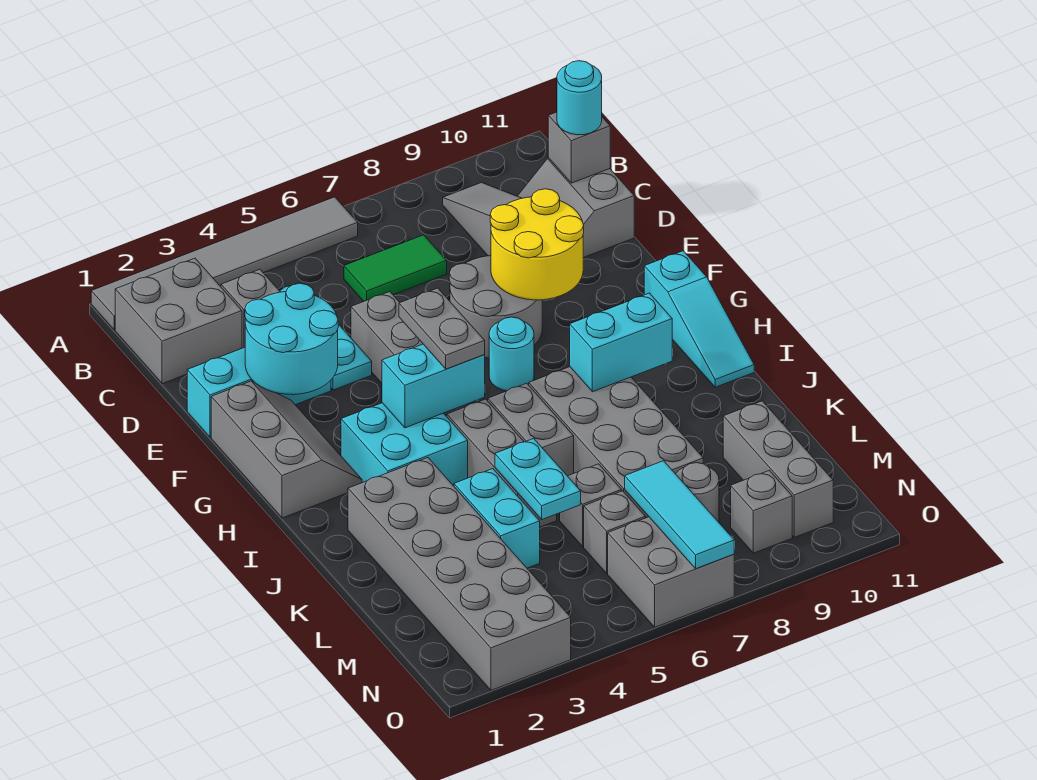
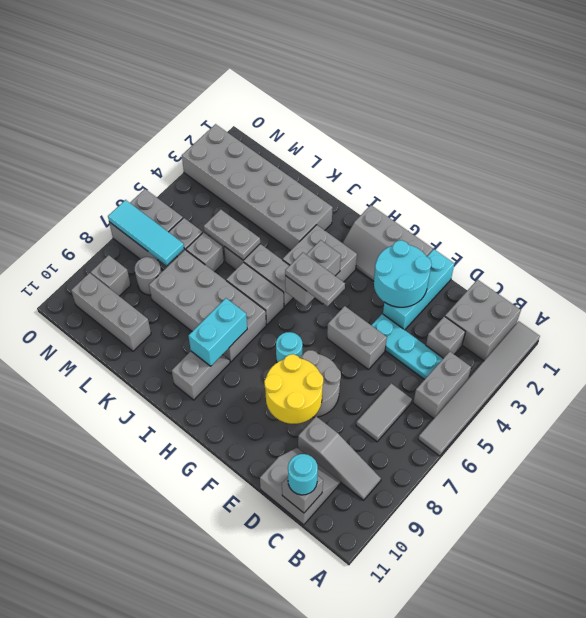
none -> grey 1x2 brick [413,352,471,419]
green 1x2 tile [344,235,447,301] -> grey 1x2 tile [356,383,412,442]
cyan 1x3 slope [644,251,754,387] -> none
cyan 2x2 brick [341,403,468,486] -> grey 2x2 brick [283,225,357,304]
cyan 1x2 brick [382,344,485,428] -> grey 1x2 brick [285,240,341,307]
none -> grey 1x2 slope [172,351,230,400]
cyan 1x2 brick [454,469,540,568] -> none
cyan 1x2 plate [495,439,581,519] -> grey 1x2 plate [204,209,260,260]

